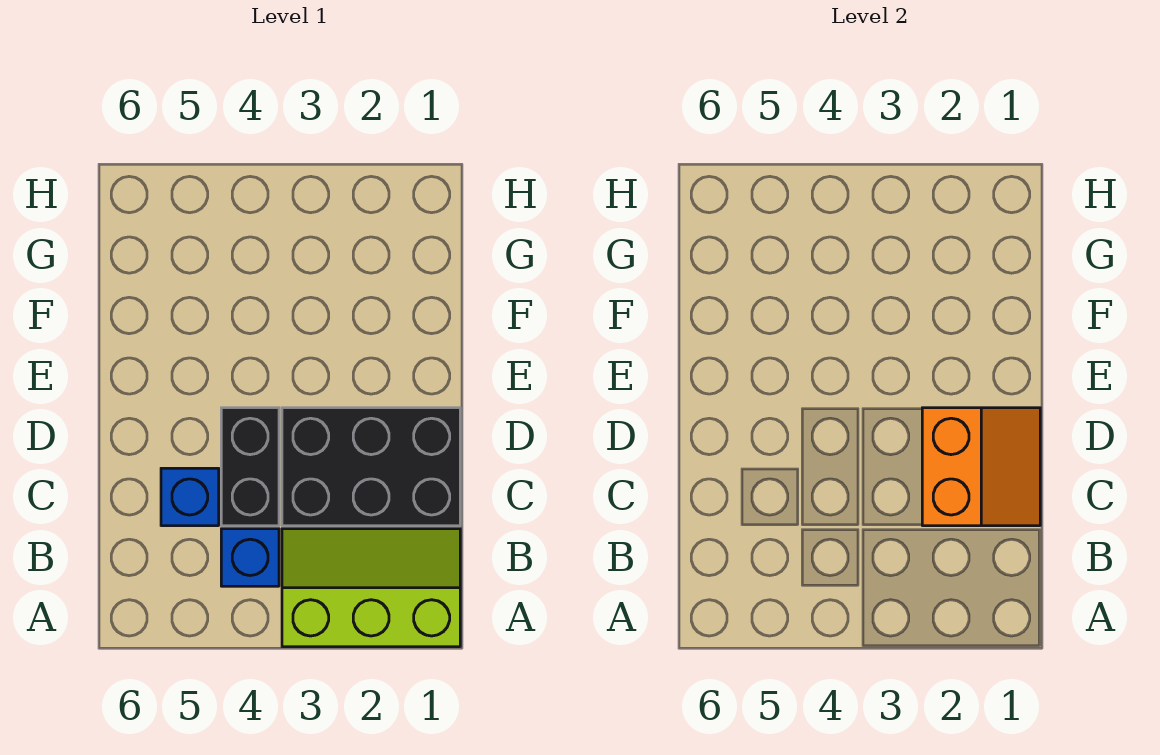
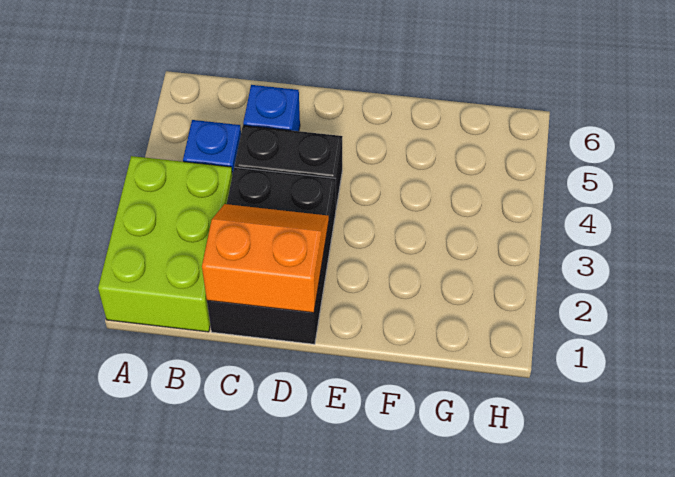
lime 2x3 slope [282,529,460,647] -> lime 2x3 brick [98,156,232,332]
orange 2x2 slope [922,408,1040,526] -> orange 2x2 slope turned to [202,204,329,313]

